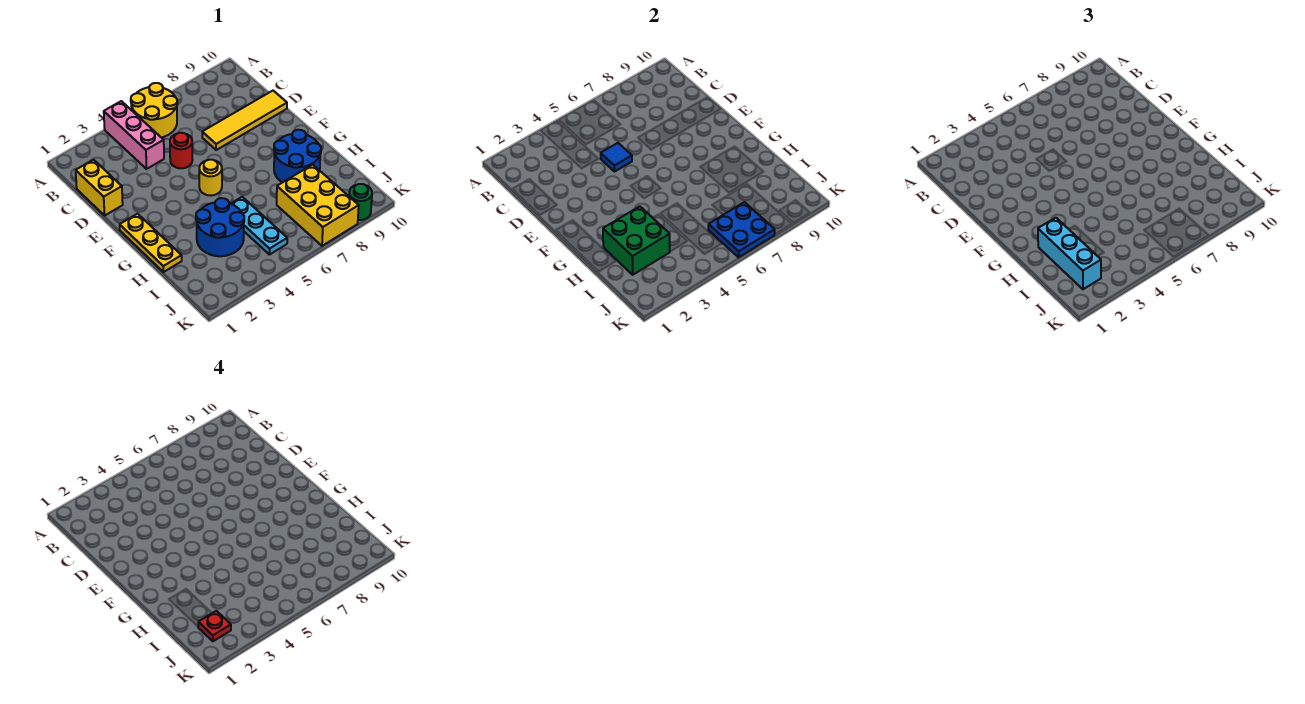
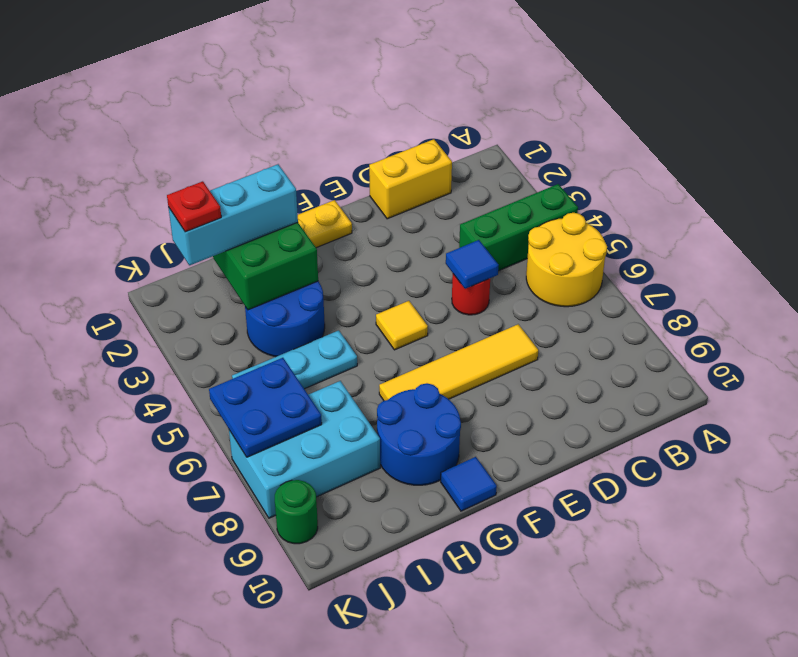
pink 1x3 brick [104,101,164,169] -> green 1x3 brick [459,184,578,271]
yellow 1x4 tile [202,91,287,150] -> yellow 1x4 tile turned to [379,324,538,401]
yellow 1x1 round brick [199,160,222,196] -> yellow 1x1 tile [376,301,428,350]
none -> blue 1x1 tile [441,457,497,511]
yellow 2x3 brick [277,165,359,246] -> cyan 2x3 brick [229,381,380,518]

